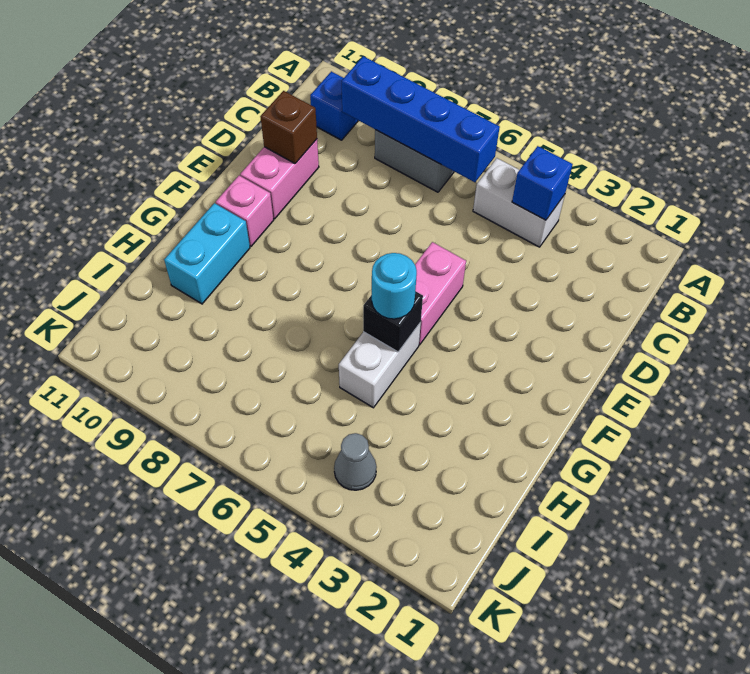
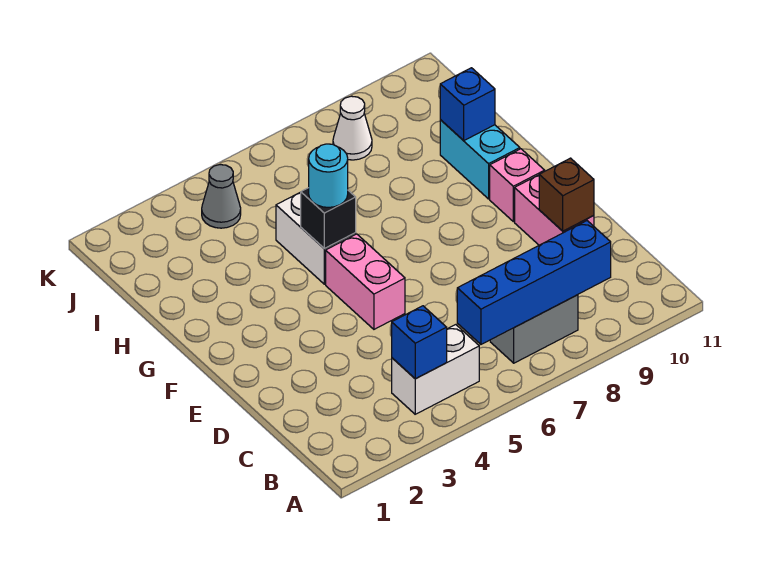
blue 1x1 brick [310,71,358,140] -> blue 1x1 brick moved to [440,68,495,141]
none -> white 1x1 cone [333,96,372,160]

